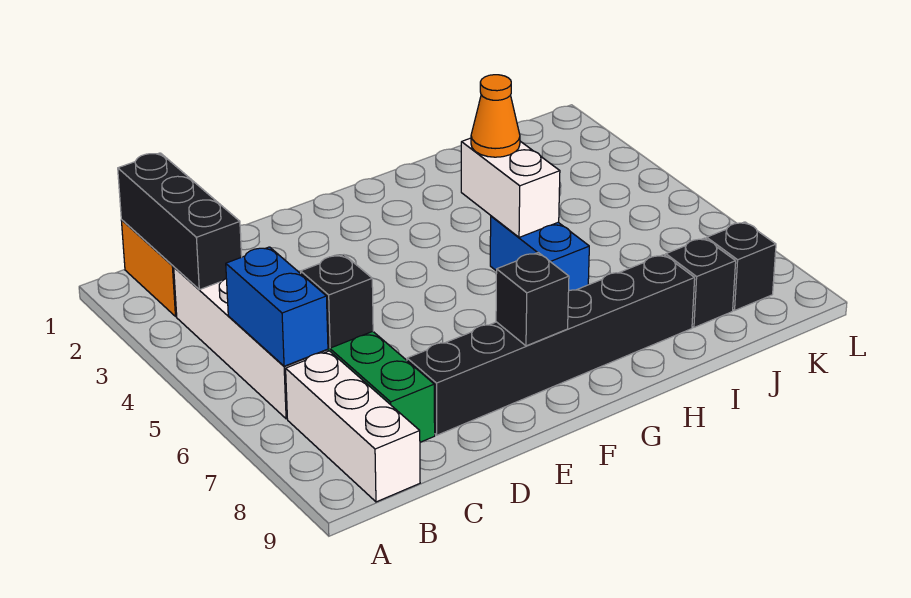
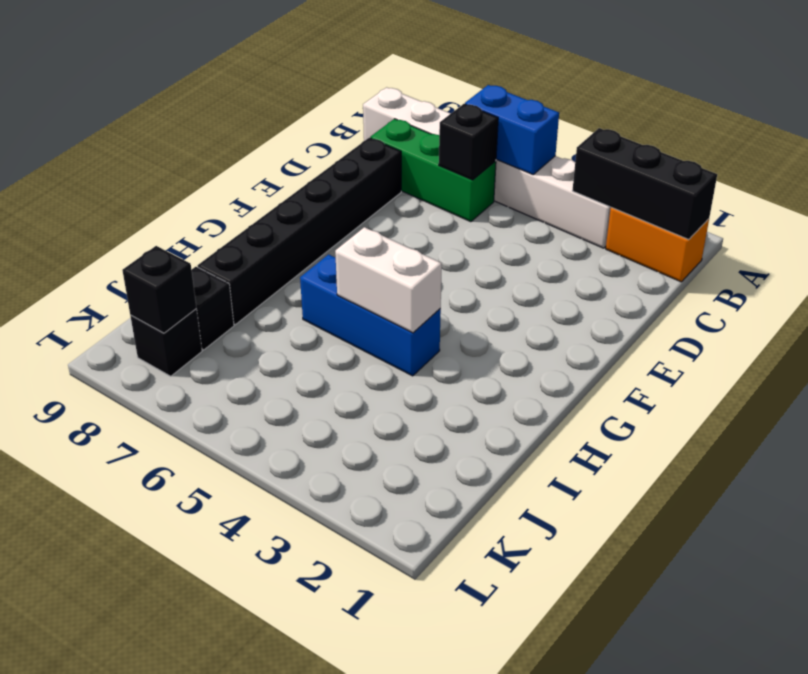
black 1x1 brick [496,252,569,346] -> black 1x1 brick moved to [122,246,197,333]
orange 1x1 cone [471,75,520,157] -> none
blue 1x2 brick [490,216,589,290] -> blue 1x3 brick [300,254,441,376]

